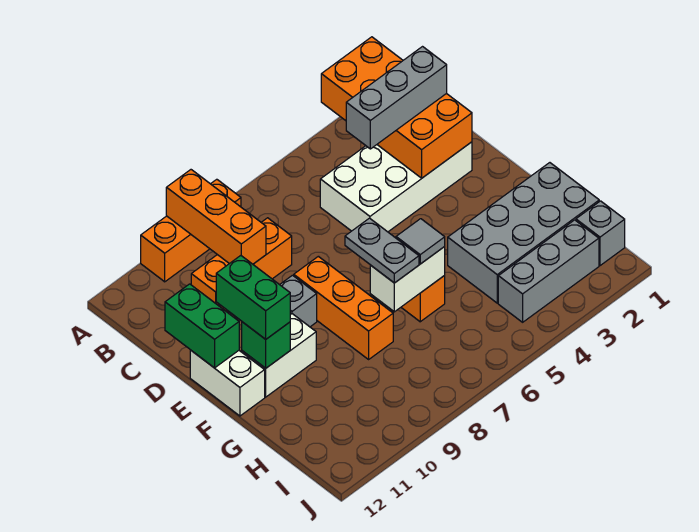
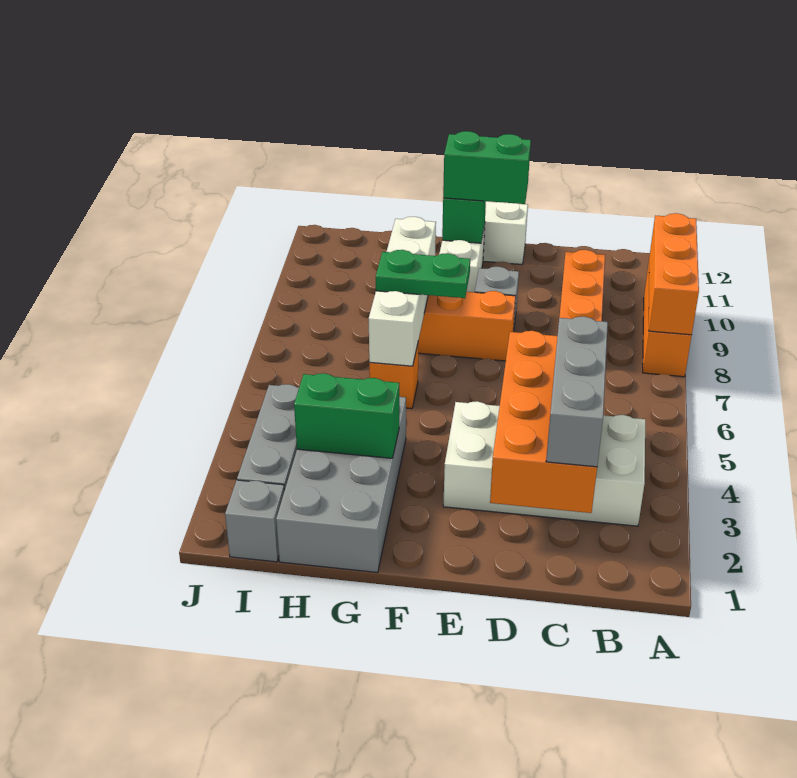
orange 2x4 brick [321,37,472,178] -> orange 2x4 brick turned to [490,331,597,513]
orange 1x3 brick [166,170,266,264] -> orange 1x3 brick turned to [649,213,699,335]
white 2x4 brick [320,142,472,232] -> white 2x4 brick turned to [443,401,645,526]
green 1x2 brick [165,284,239,368] -> green 1x2 brick moved to [294,373,399,458]
grey 1x2 plate [345,218,419,283] -> green 1x2 plate [376,250,470,298]
white 1x2 brick [370,247,445,312] -> white 1x4 brick [369,217,436,366]
grey 1x1 tile [396,219,445,264] -> none

